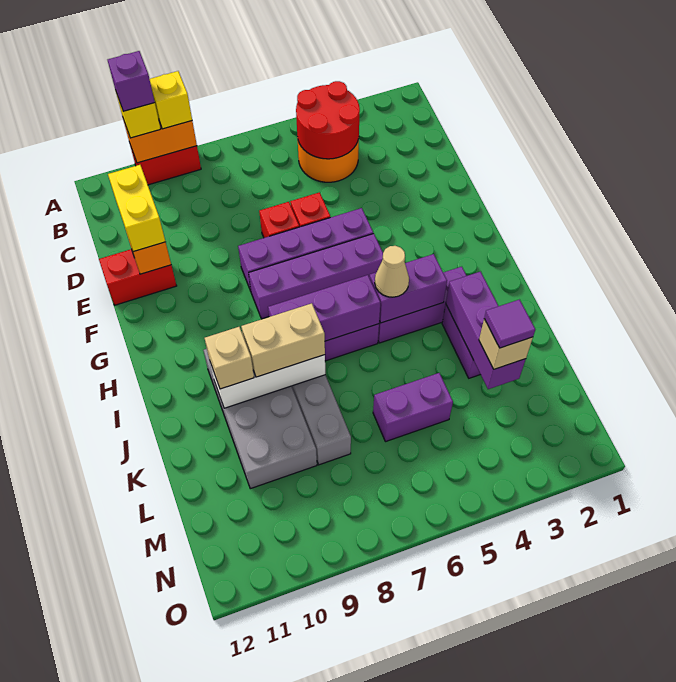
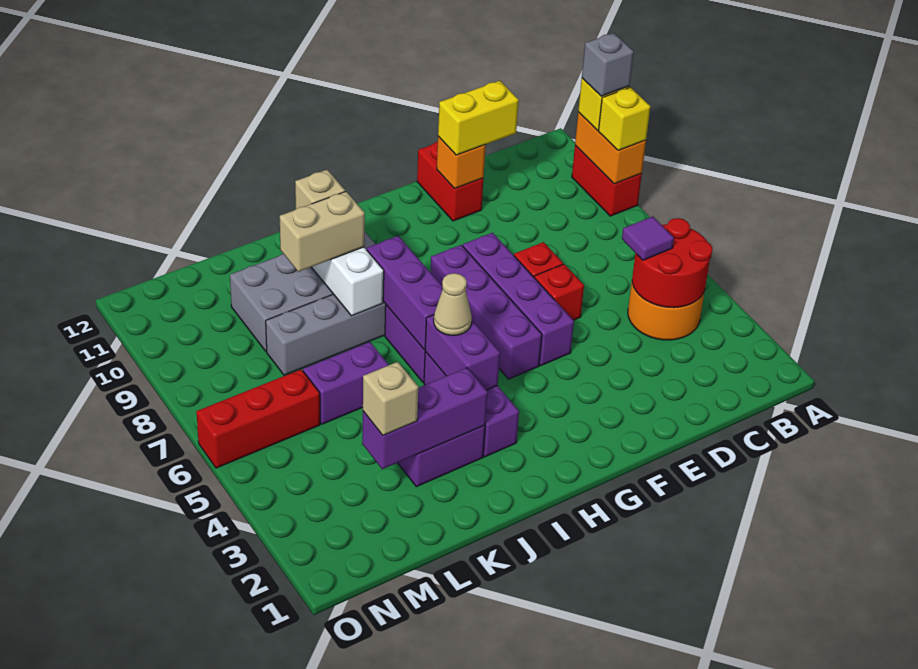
purple 1x1 brick [108,51,155,111] -> grey 1x1 brick [582,33,634,96]
tan 1x2 brick [241,303,325,377] -> tan 1x2 brick turned to [280,191,365,272]
purple 1x1 tile [484,300,535,348] -> purple 1x1 tile moved to [622,216,674,260]
purple 1x2 brick [373,373,453,442] -> purple 1x2 brick turned to [303,342,389,424]
none -> red 1x3 brick [196,369,320,468]

